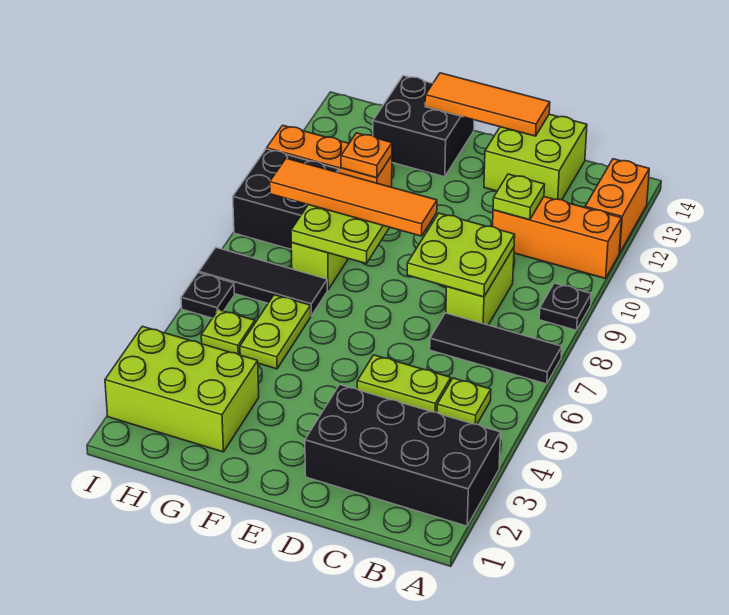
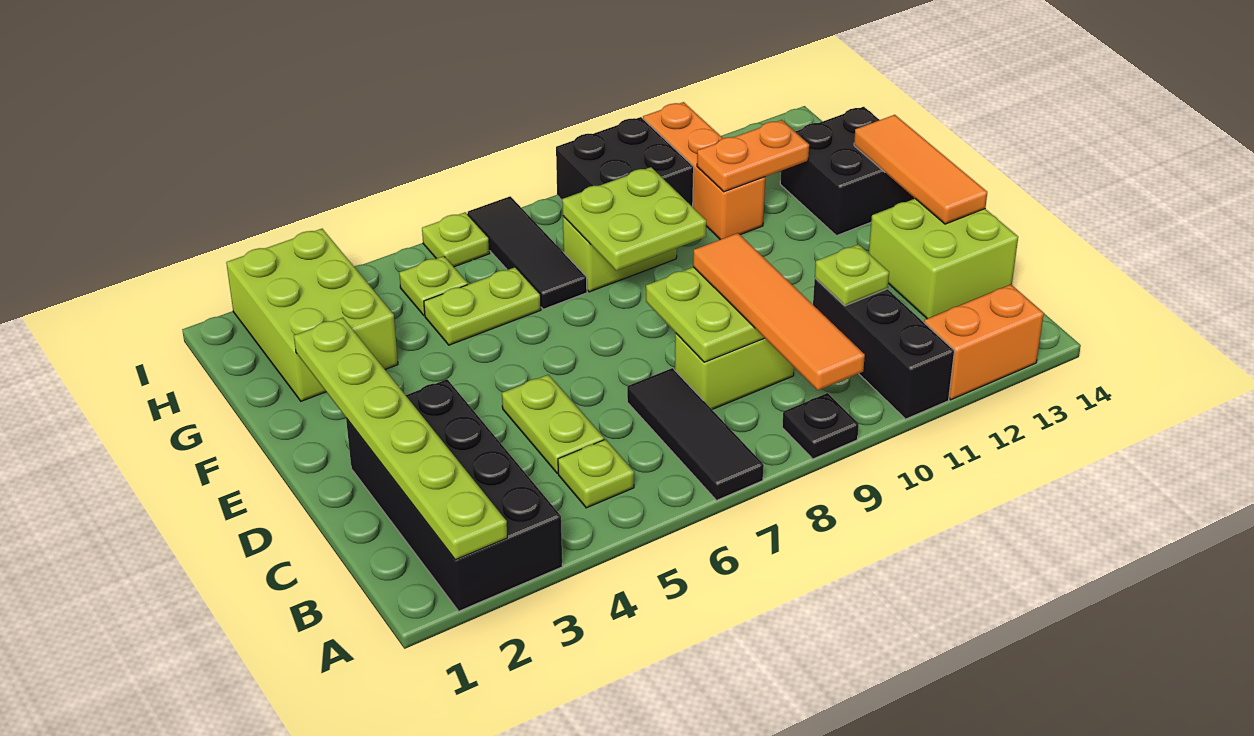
none -> lime 1x6 plate [294,318,507,560]
orange 1x3 brick [493,197,622,279] -> black 1x3 brick [813,278,954,419]
orange 1x4 tile [270,158,437,236] -> orange 1x4 tile moved to [693,233,865,390]
orange 1x1 plate [341,133,392,178] -> orange 1x2 plate [697,120,809,192]
black 1x1 plate [181,273,234,318] -> lime 1x1 plate [422,212,490,267]

